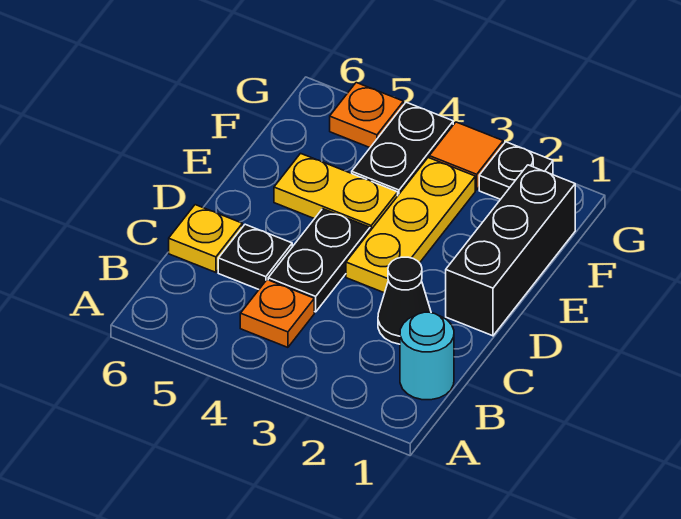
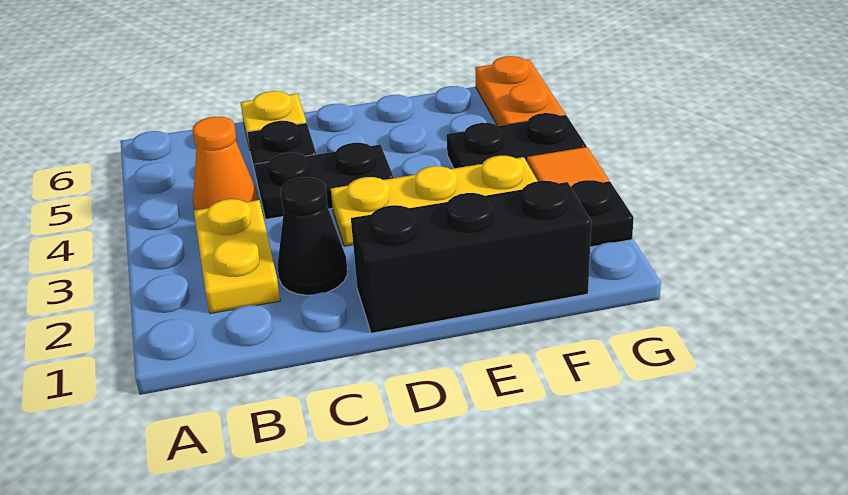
cyan 1x1 round brick [400,312,454,400] -> none
orange 1x1 plate [240,280,314,347] -> orange 1x1 cone [193,116,258,210]
yellow 1x2 plate [274,153,398,231] -> yellow 1x2 plate moved to [194,199,280,313]
orange 1x1 plate [330,83,404,148] -> orange 1x2 plate [475,56,565,126]

